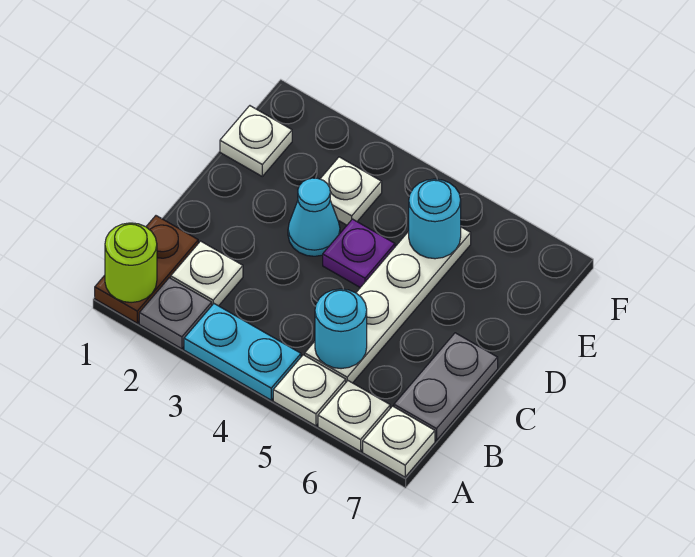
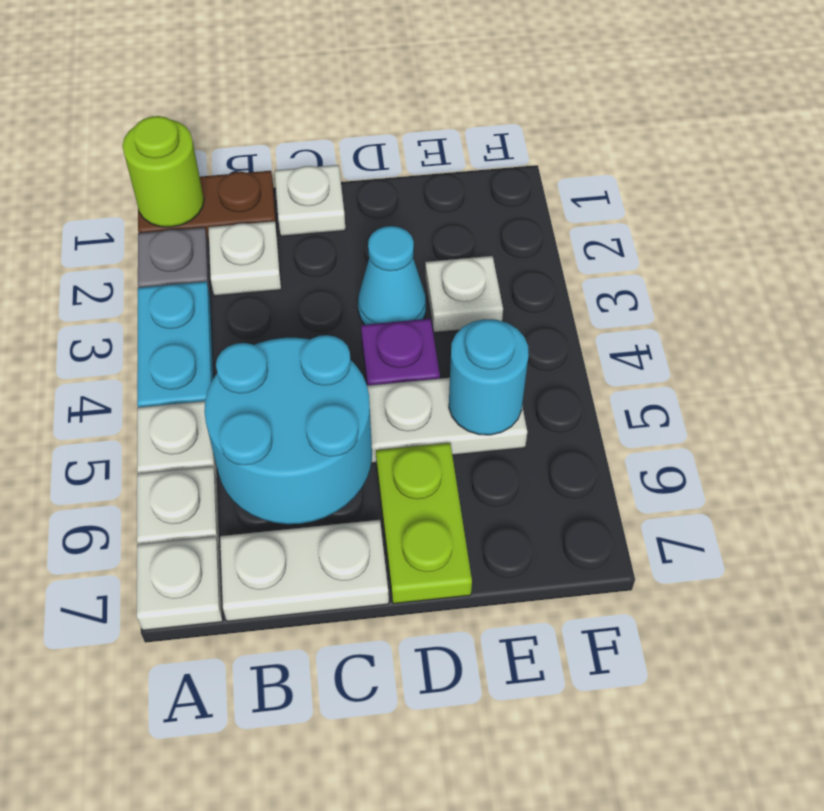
cyan 1x1 round brick [315,289,367,369] -> cyan 2x2 round brick [204,335,372,524]
grey 1x2 plate [394,333,498,441] -> white 1x2 plate [220,520,389,621]
none -> lime 1x2 plate [376,443,472,604]
white 1x1 plate [220,106,292,176] -> white 1x1 plate moved to [275,165,345,236]

